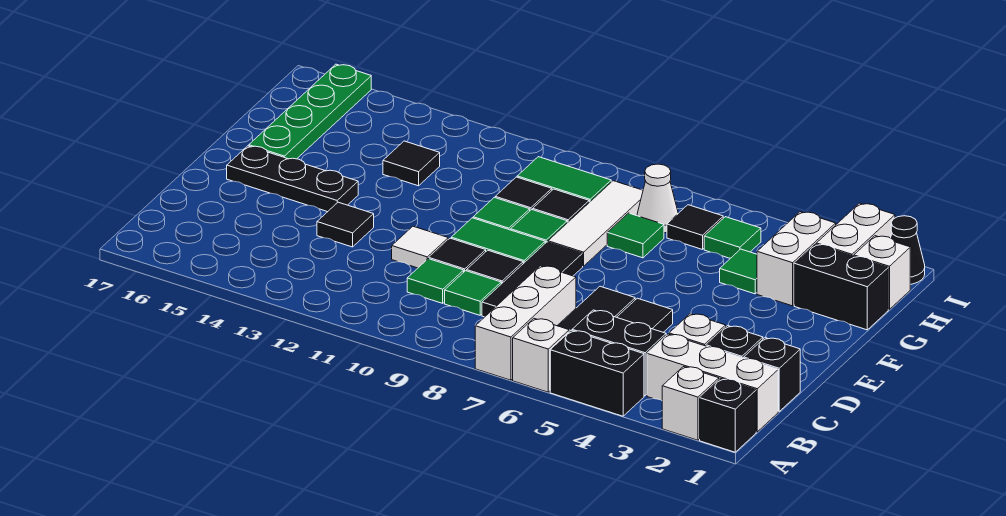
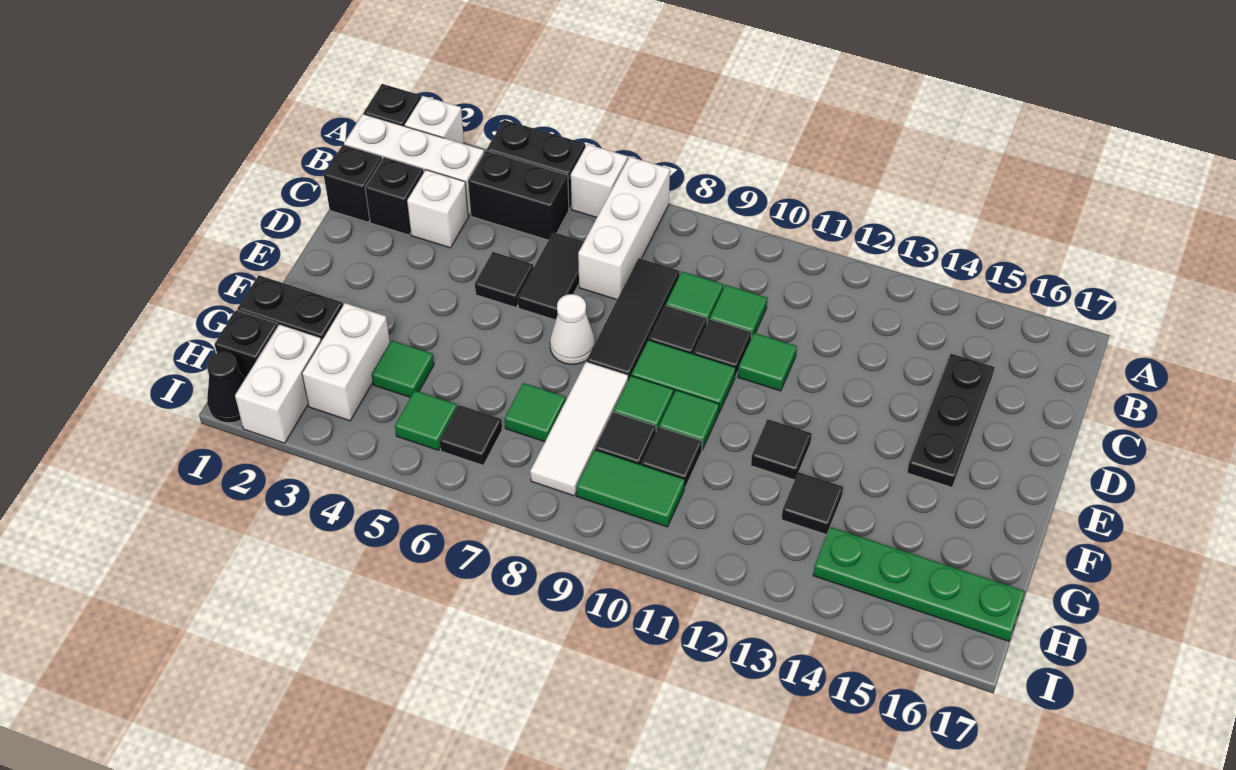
white 1x1 tile [392,226,448,268] -> green 1x1 tile [738,333,797,391]
black 1x1 tile [317,202,374,247] -> black 1x1 tile moved to [751,419,812,480]
black 1x3 plate [227,146,358,212] -> black 1x3 plate turned to [907,354,995,487]
green 1x4 plate [249,64,371,159] -> green 1x4 plate turned to [813,527,1025,641]
white 1x1 brick [854,236,910,310] -> black 1x1 brick [215,310,278,379]
white 1x1 cone [637,164,678,233] -> white 1x1 cone moved to [550,294,595,364]

